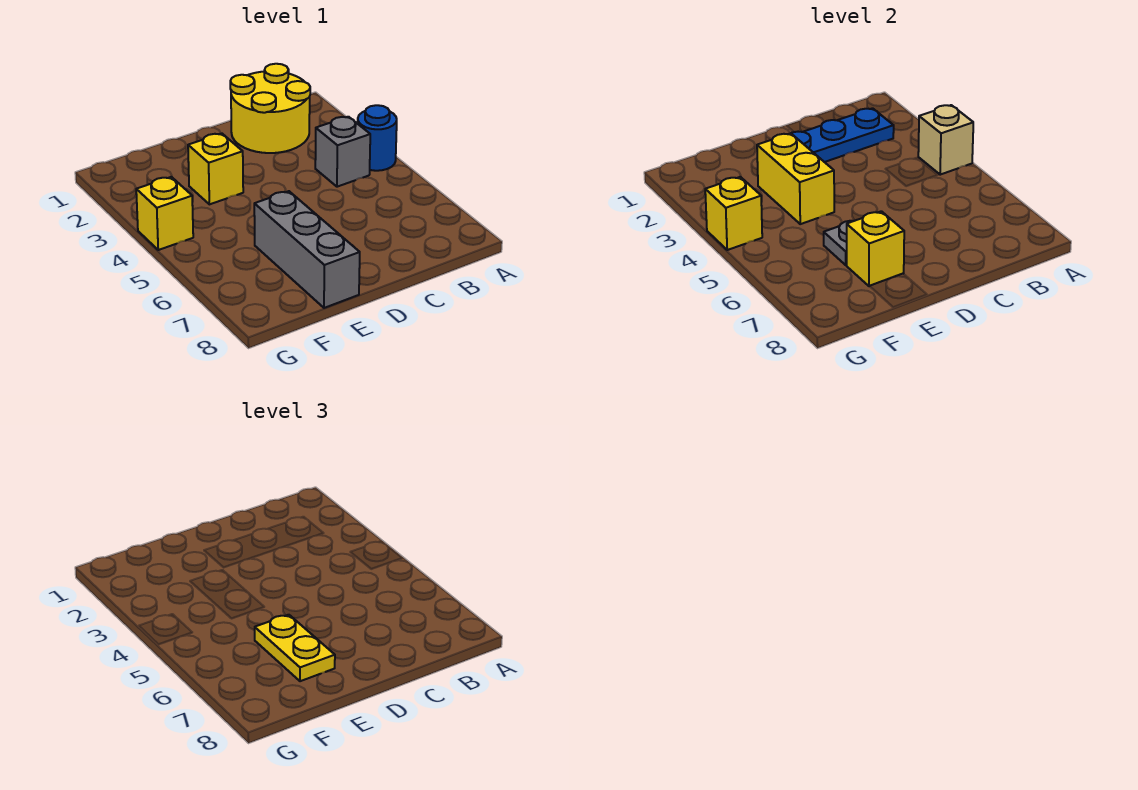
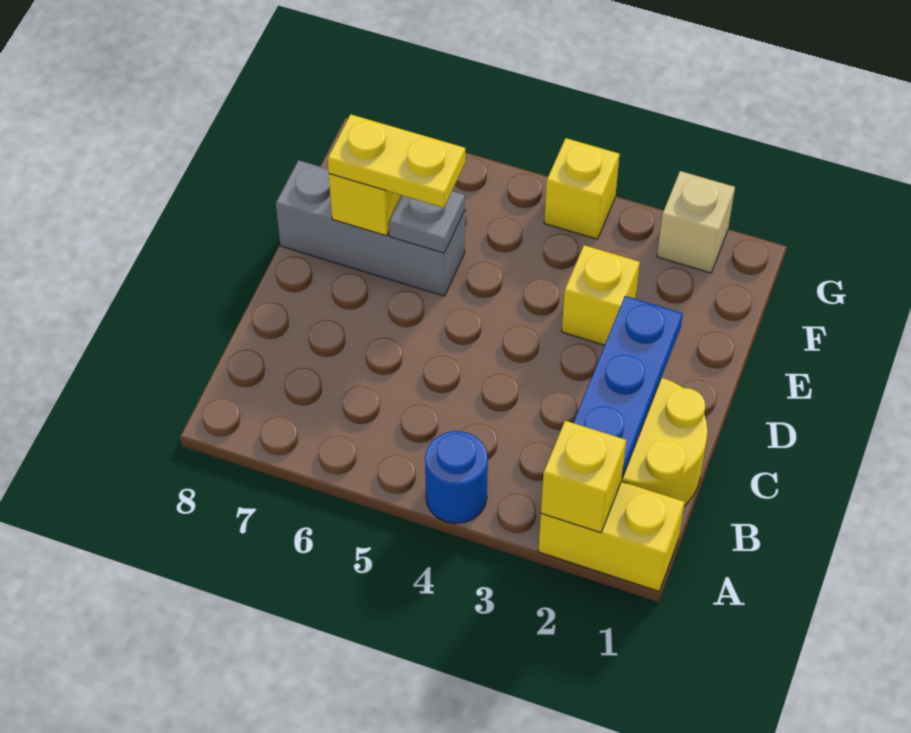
tan 1x1 brick [918,105,973,175] -> tan 1x1 brick moved to [657,171,735,273]
grey 1x1 brick [315,117,370,187] -> none
yellow 1x2 brick [757,133,834,224] -> yellow 1x2 brick moved to [538,482,685,591]
yellow 1x1 brick [705,177,762,250] -> yellow 1x1 brick moved to [541,421,626,533]

